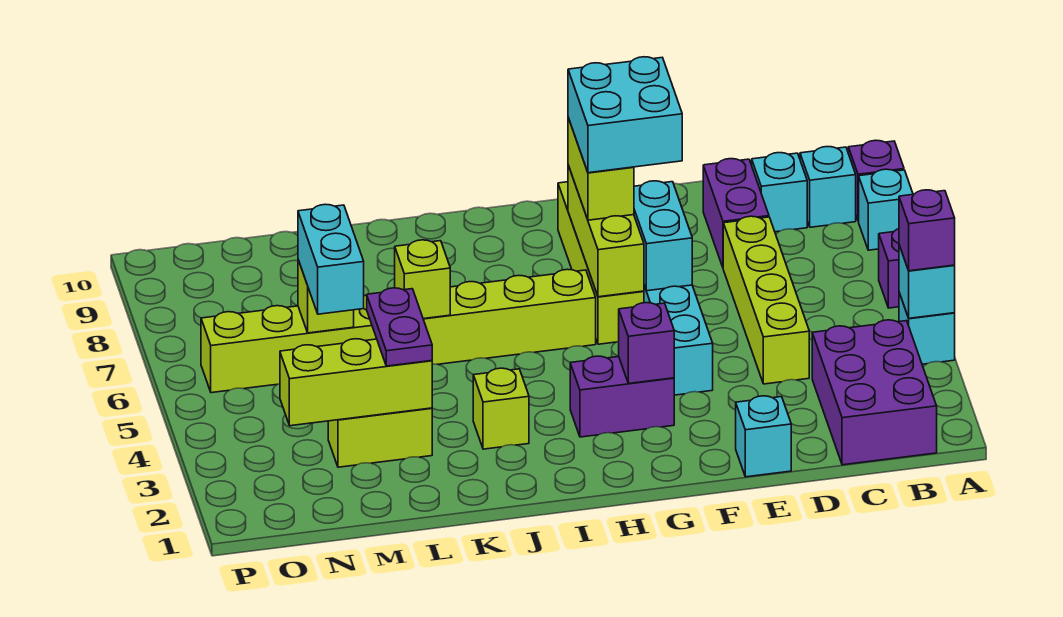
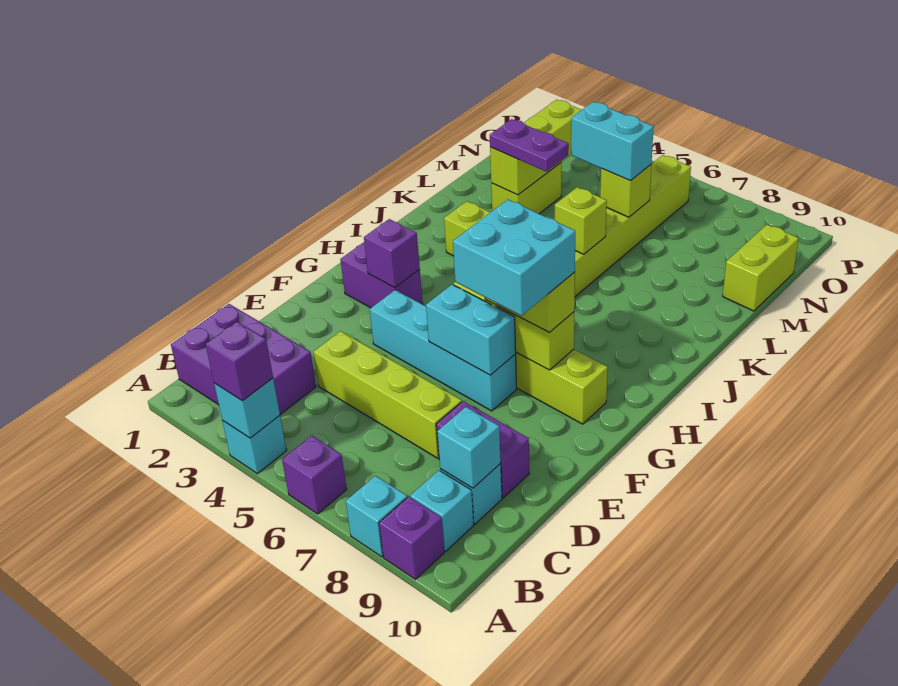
cyan 1x1 brick [736,396,791,477] -> cyan 1x1 brick moved to [437,407,501,488]
purple 1x2 brick [570,356,674,437] -> purple 1x2 brick turned to [340,242,423,308]
none -> lime 1x2 brick [723,225,799,311]

